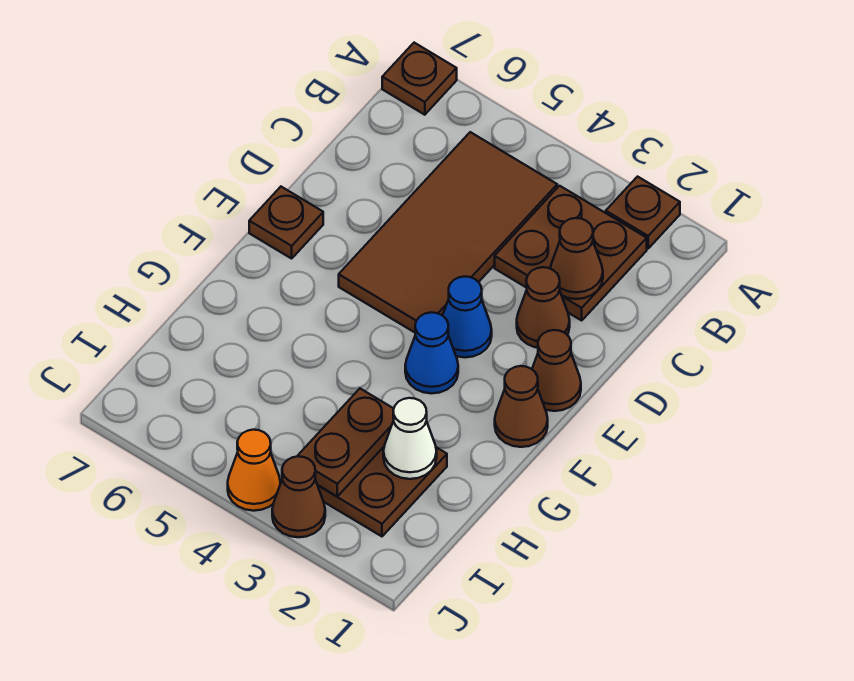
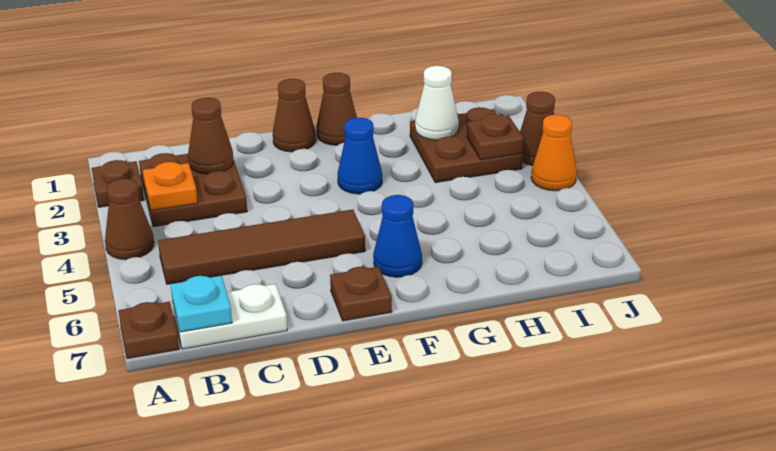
none -> orange 1x1 plate [143,162,198,210]
brown 2x4 tile [339,132,557,332] -> brown 1x4 tile [158,209,365,284]
none -> white 1x2 plate [173,284,287,349]
none -> cyan 1x1 plate [171,275,232,332]
brown 1x1 cone [517,267,570,348] -> brown 1x1 cone moved to [105,179,154,260]
blue 1x1 cone [443,277,492,357] -> blue 1x1 cone moved to [373,195,422,277]
brown 1x2 plate [298,389,394,496] -> brown 1x1 plate [467,114,524,160]

